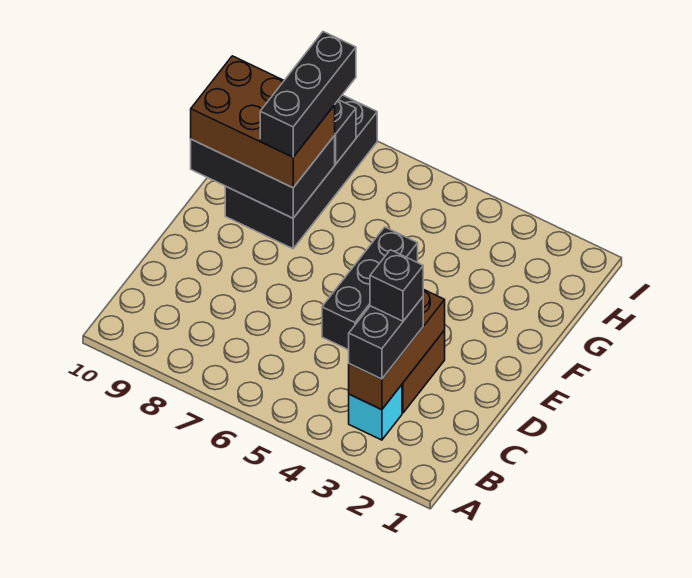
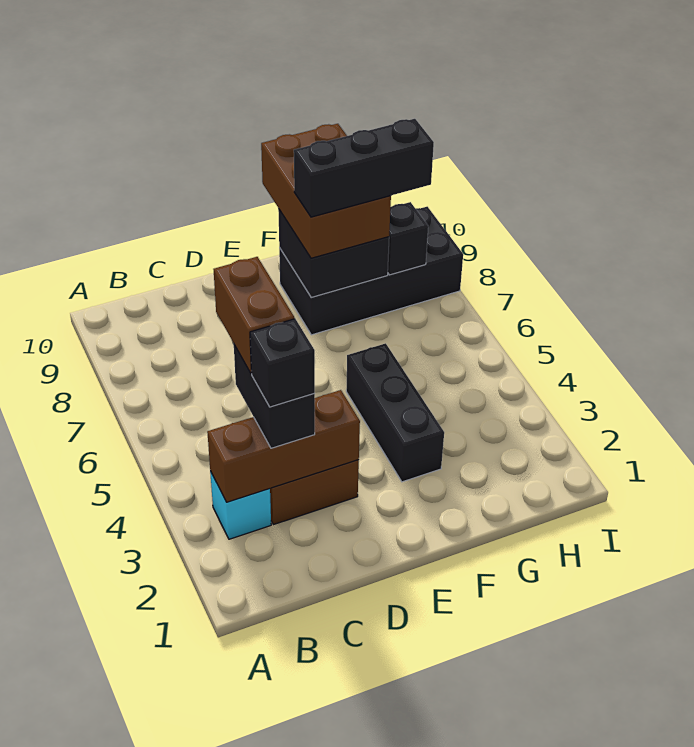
black 1x2 brick [349,297,423,379] -> black 1x2 brick turned to [234,345,315,448]
none -> brown 1x2 brick [213,257,295,373]
black 1x3 brick [322,227,418,350] -> black 1x3 brick turned to [346,343,444,482]
black 2x3 brick [191,136,335,218] -> black 2x2 brick [278,209,389,298]

